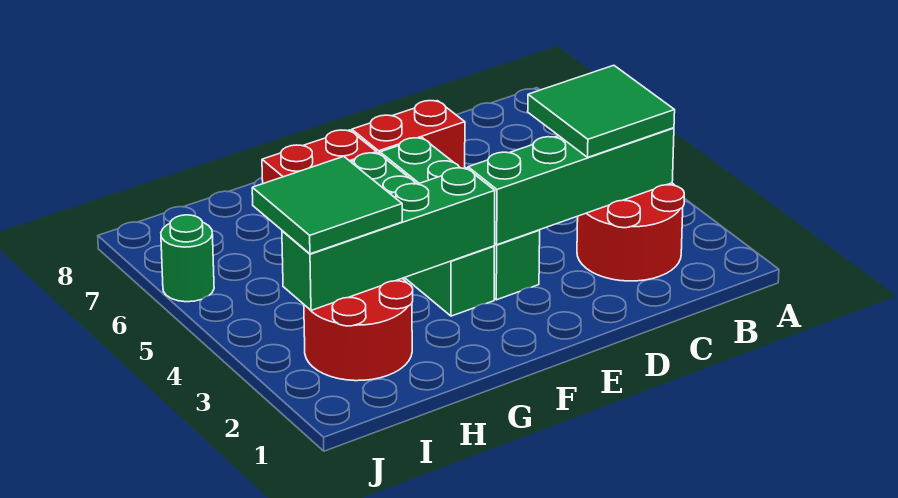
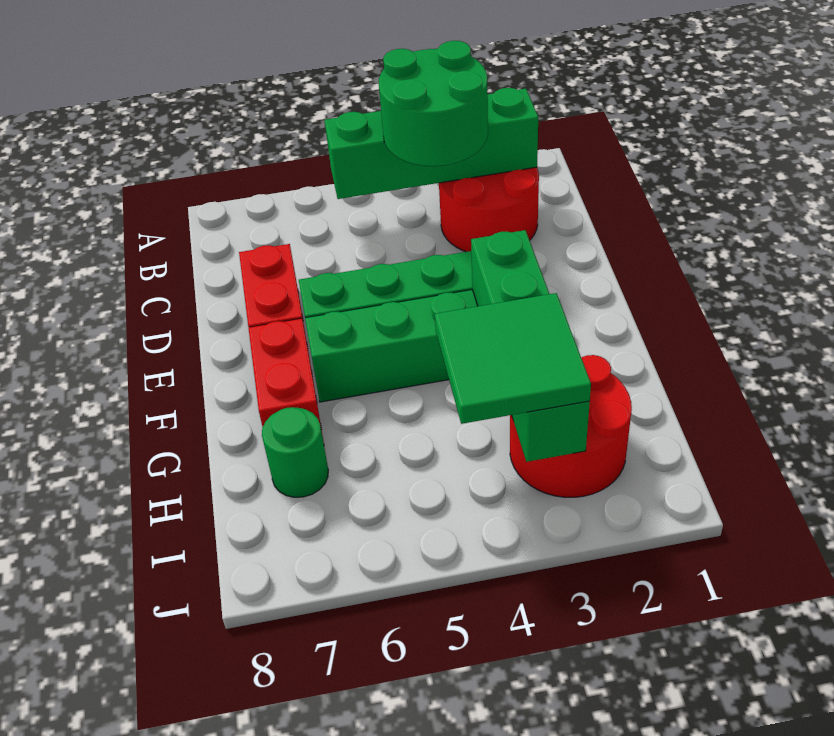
green 1x4 brick [468,128,674,245] -> green 1x4 brick turned to [324,88,538,199]
green 2x2 tile [528,65,675,157] -> green 2x2 round brick [379,41,488,166]
green 1x1 round brick [161,215,214,302] -> green 1x1 round brick moved to [262,407,328,497]

